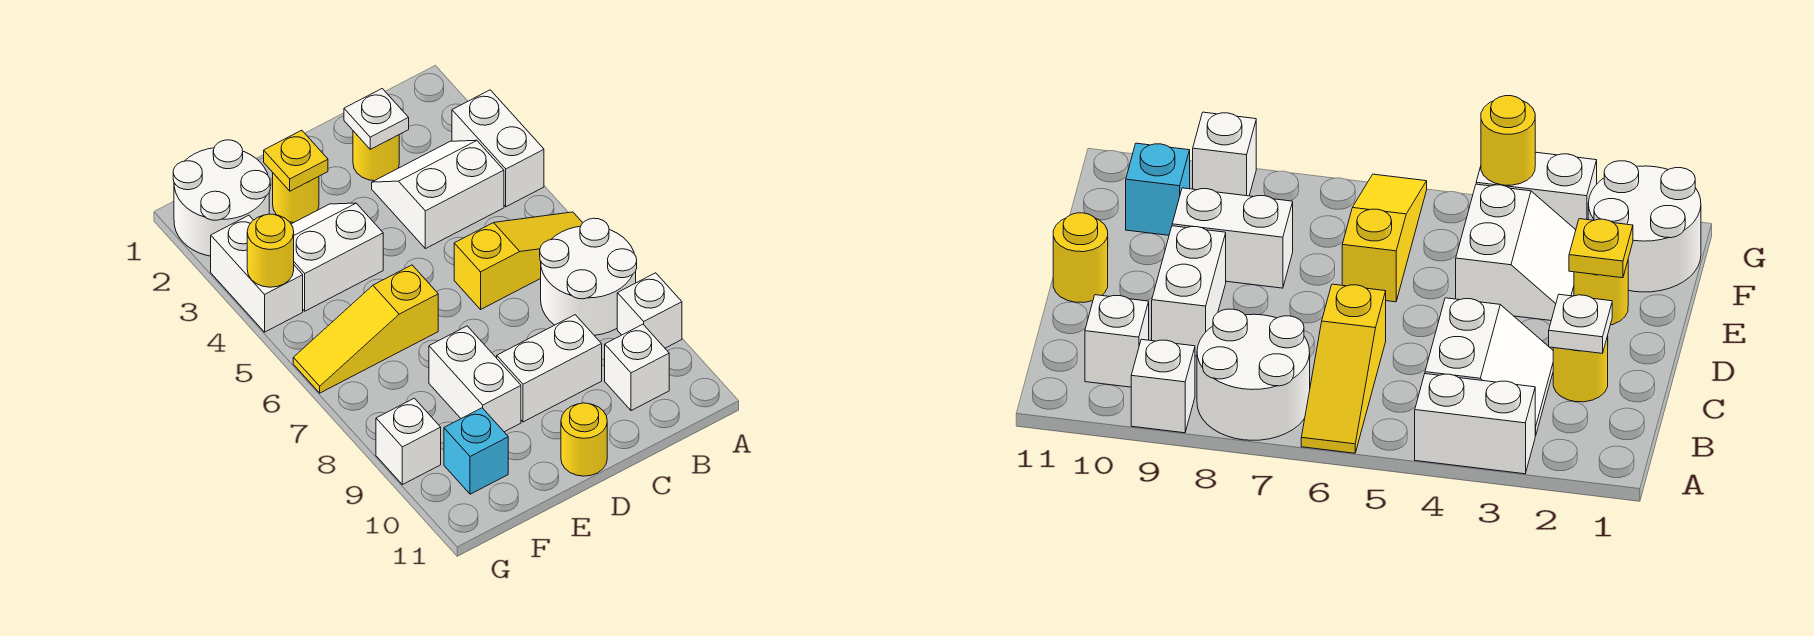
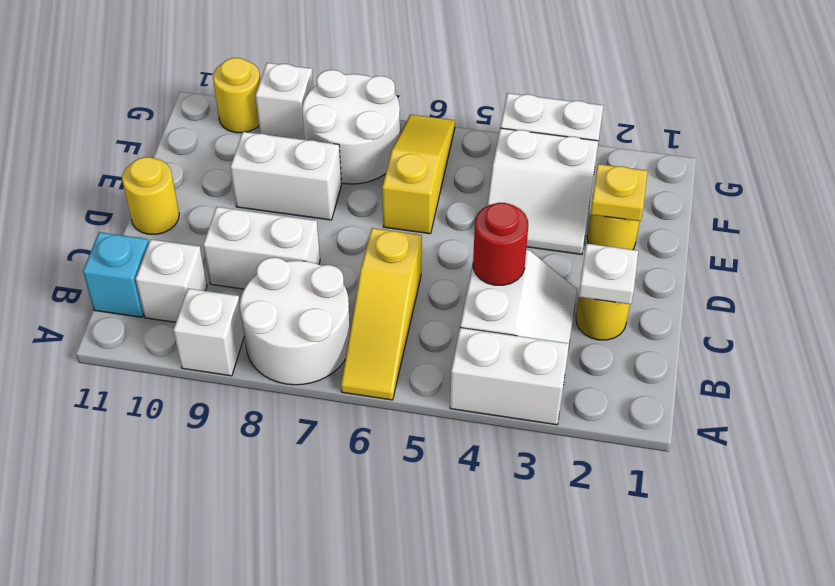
none -> red 1x1 round brick [473,203,528,285]
white 1x2 brick [497,315,602,422] -> white 1x2 brick turned to [203,207,320,289]
white 2x2 slope [291,203,383,311] -> white 2x2 slope turned to [487,128,598,254]
white 2x2 round brick [173,140,270,256] -> white 2x2 round brick moved to [302,70,400,184]
cyan 1x1 brick [444,408,508,494] -> cyan 1x1 brick moved to [83,232,149,317]
yellow 1x1 round brick [247,214,294,287] -> yellow 1x1 round brick moved to [213,58,260,133]

